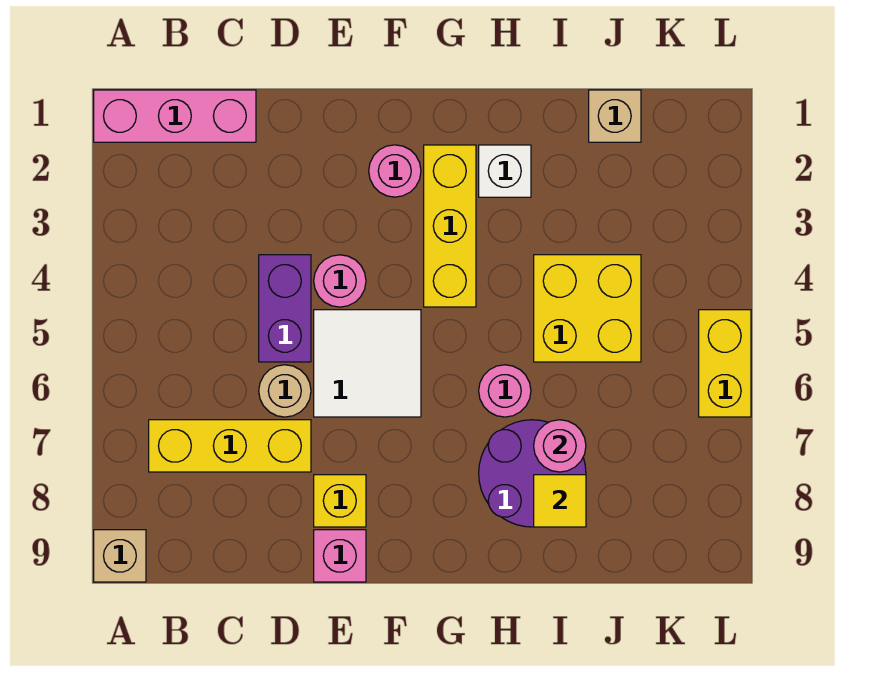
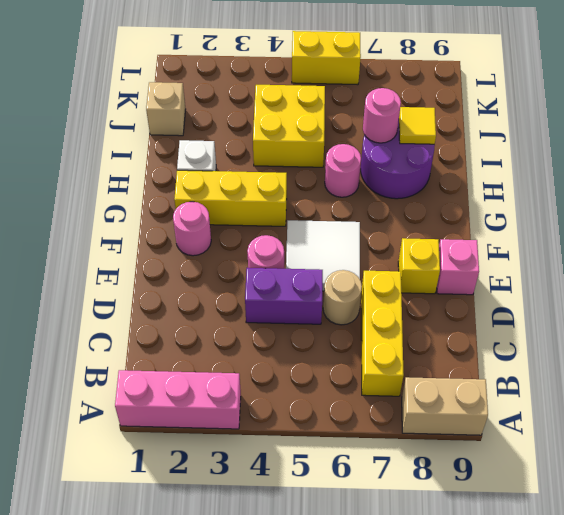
pink 1x3 brick [94,90,256,142] -> pink 1x3 brick turned to [115,370,241,429]
tan 1x1 brick [94,530,146,582] -> tan 1x2 brick [402,377,488,435]

